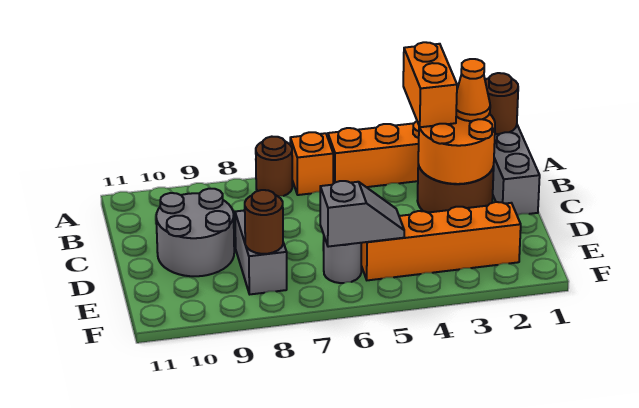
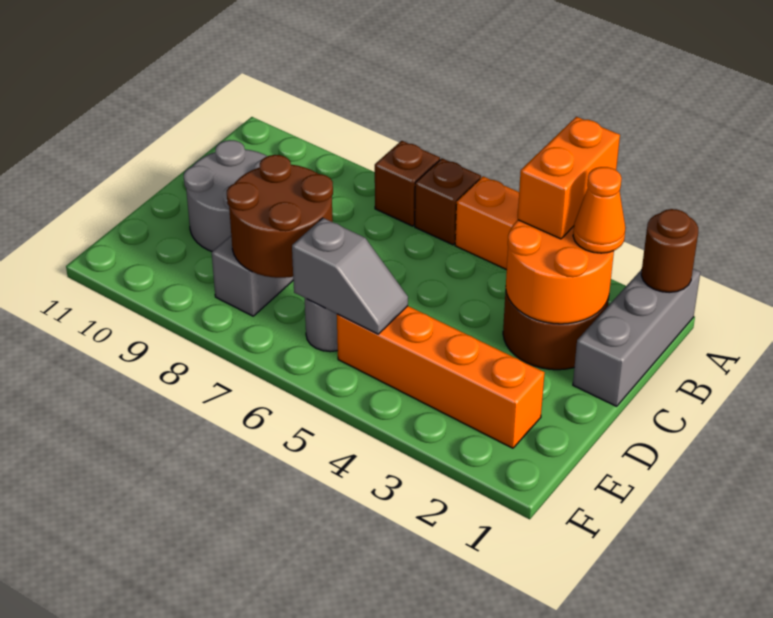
orange 1x1 brick [290,132,333,195] -> brown 1x1 brick [415,158,481,245]
brown 1x1 round brick [256,137,292,196] -> brown 1x1 brick [375,141,440,226]
brown 1x1 round brick [245,190,283,254] -> brown 2x2 round brick [227,155,333,278]

